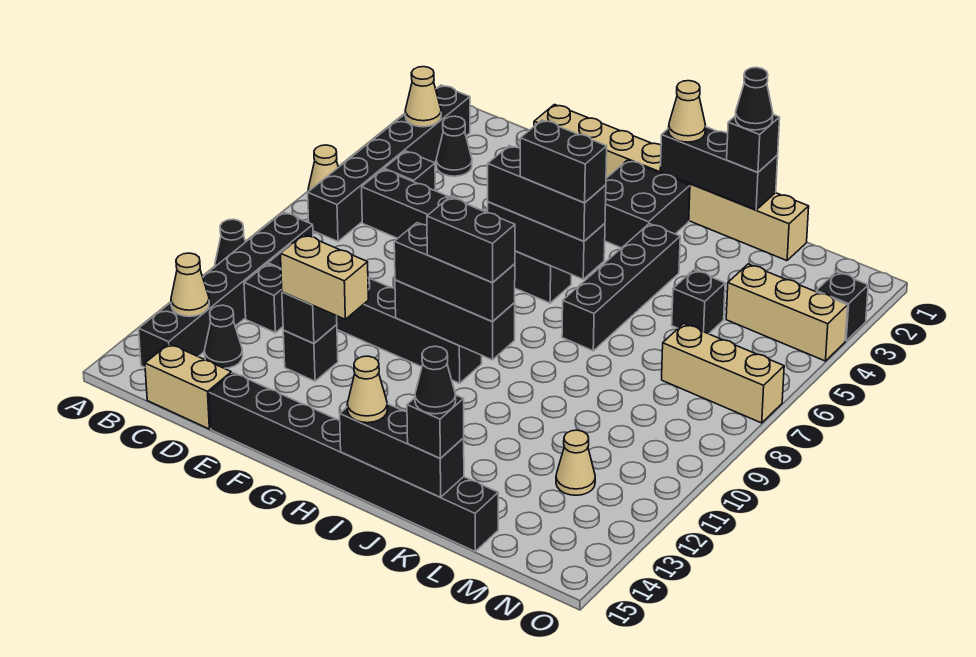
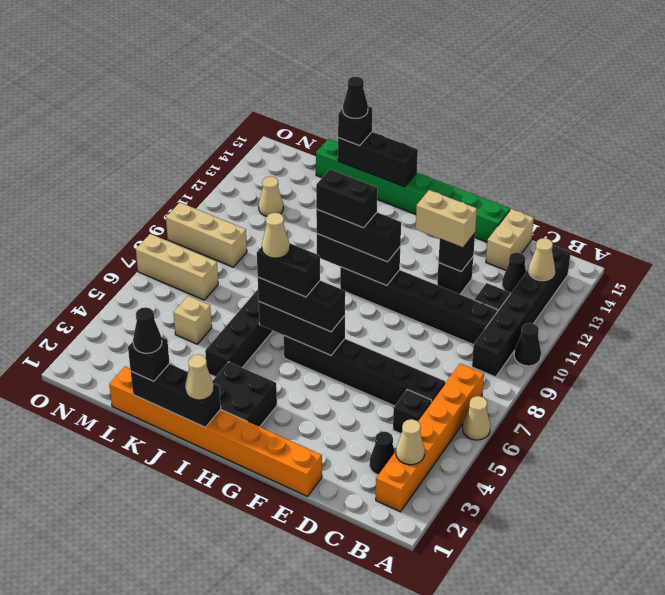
black 1x6 brick [308,85,470,241] -> orange 1x6 brick [376,364,484,512]
tan 1x2 brick [145,344,231,429] -> tan 1x2 brick turned to [486,209,534,270]
tan 1x8 brick [534,105,809,261] -> orange 1x8 brick [109,367,322,496]
black 1x8 brick [209,373,498,551] -> green 1x8 brick [316,139,510,242]
tan 1x1 cone [347,356,387,423] -> tan 1x1 cone moved to [262,213,290,258]
black 1x1 brick [672,270,725,334] -> tan 1x1 brick [174,296,212,344]
tan 1x3 brick [726,264,848,361] -> tan 1x3 brick moved to [166,203,247,267]
black 1x1 brick [816,272,868,341] -> none

